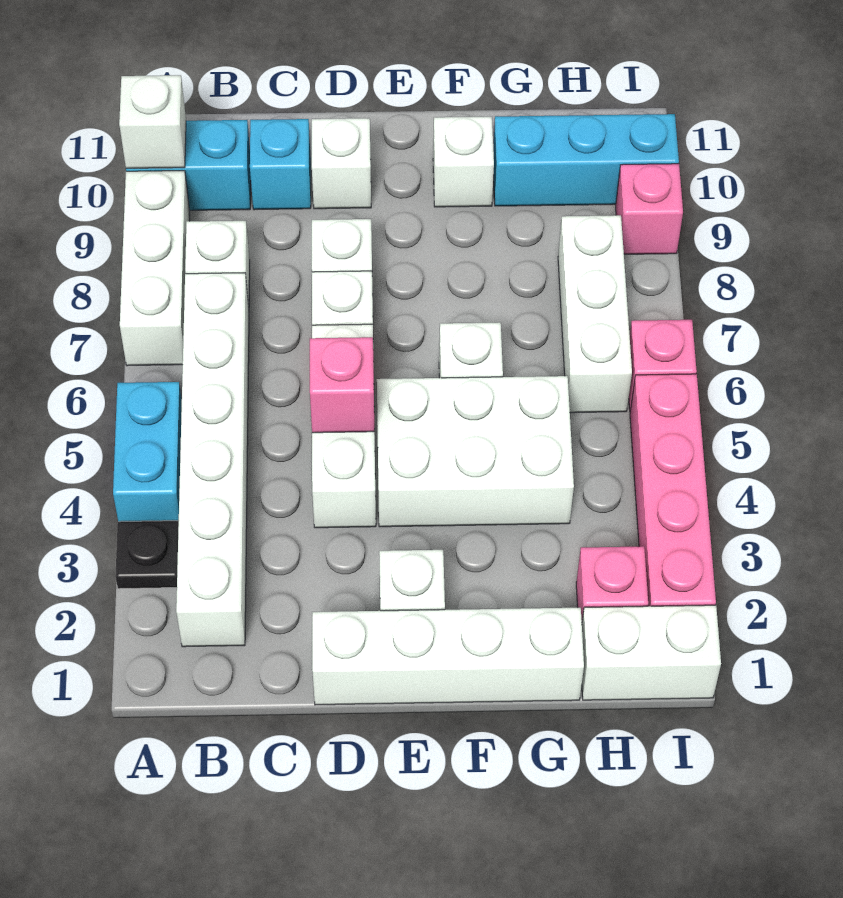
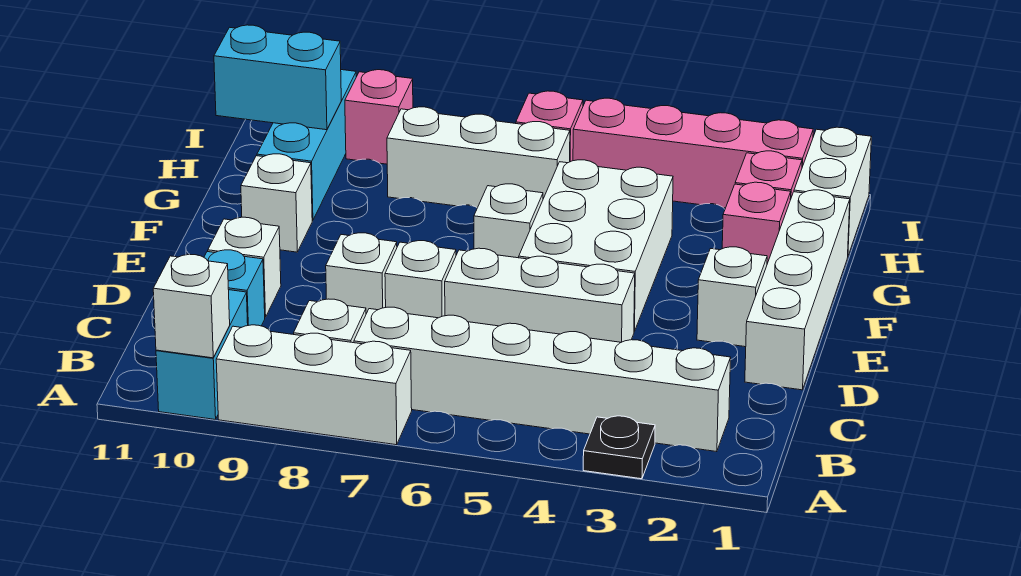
cyan 1x2 brick [113,382,182,522] -> cyan 1x2 brick moved to [214,25,341,130]
pink 1x1 brick [310,337,374,433] -> pink 1x1 brick moved to [722,182,791,264]

